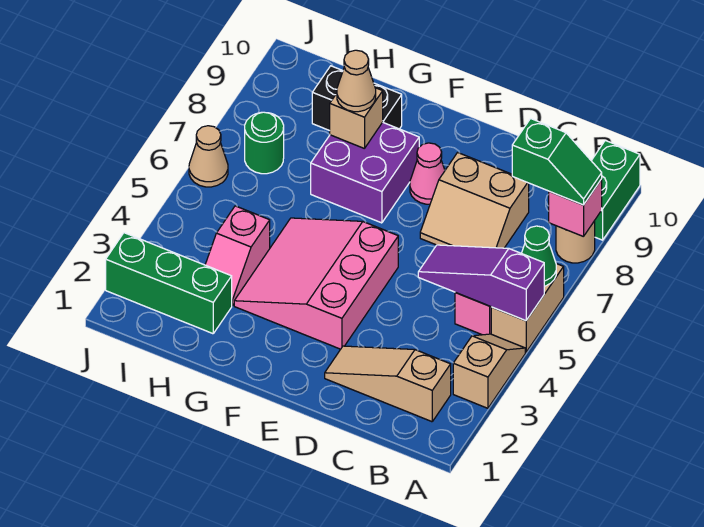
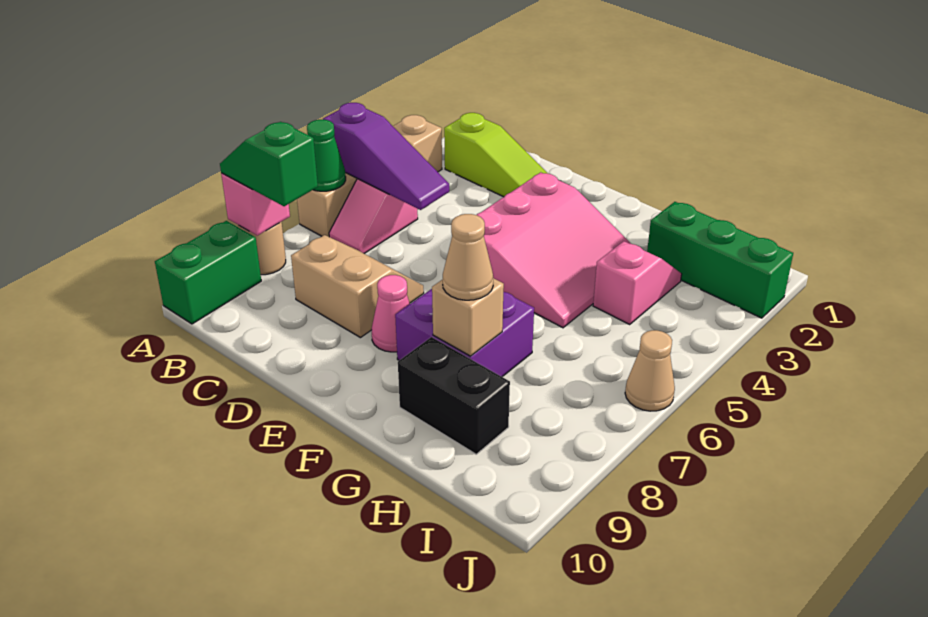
tan 1x3 slope [325,346,451,422] -> lime 1x3 slope [444,113,548,197]
green 1x1 round brick [245,112,284,174] -> none

